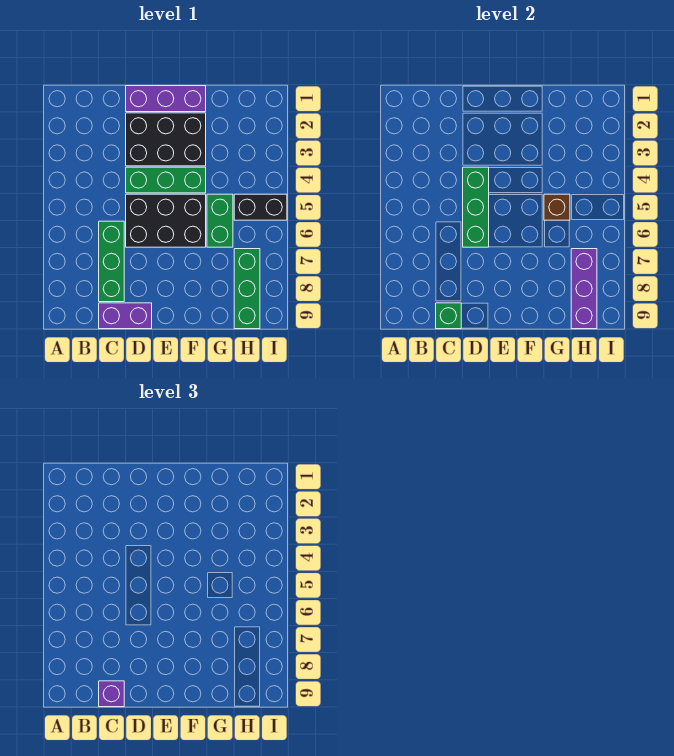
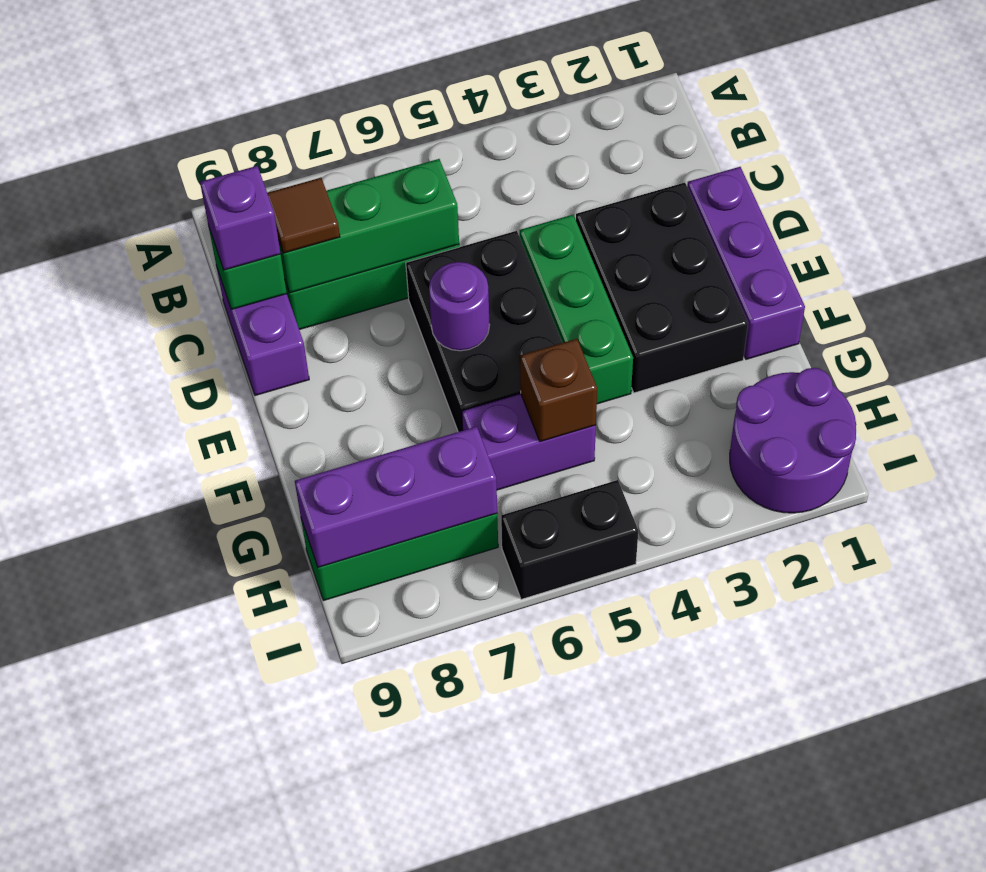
none -> brown 1x1 tile [267,178,340,253]
green 1x3 brick [463,167,489,247] -> green 1x3 brick moved to [278,159,459,293]
none -> purple 1x1 round brick [429,262,490,351]
green 1x2 brick [207,194,233,247] -> purple 1x2 brick [462,393,596,490]
none -> purple 2x2 round brick [730,368,856,513]
black 1x2 brick [234,194,287,220] -> black 1x2 brick turned to [501,480,638,599]

